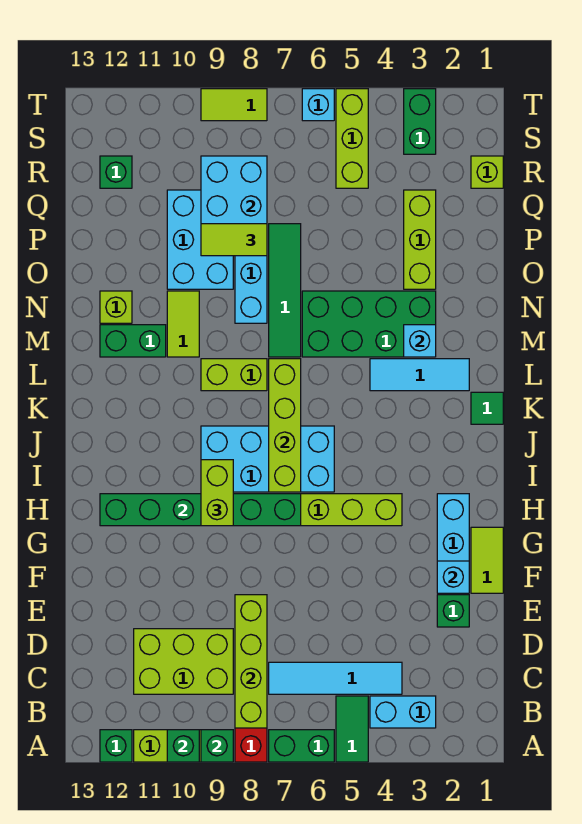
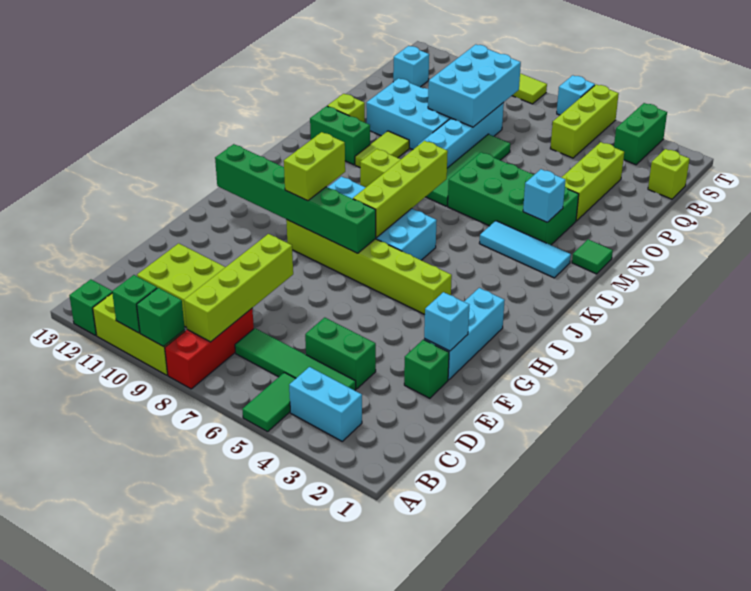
green 1x2 brick [269,730,334,762] -> green 1x2 brick moved to [305,318,376,389]
cyan 1x4 tile [269,662,402,694] -> green 1x4 tile [235,328,356,390]
lime 1x2 tile [471,527,503,593] -> none
green 1x1 tile [471,392,503,424] -> green 1x1 tile moved to [572,239,613,274]
cyan 2x3 brick [167,190,233,289] -> cyan 2x3 brick turned to [366,78,451,149]
lime 1x2 tile [201,224,267,256] -> none
green 1x1 brick [100,156,132,188] -> cyan 1x1 brick [393,46,429,87]

